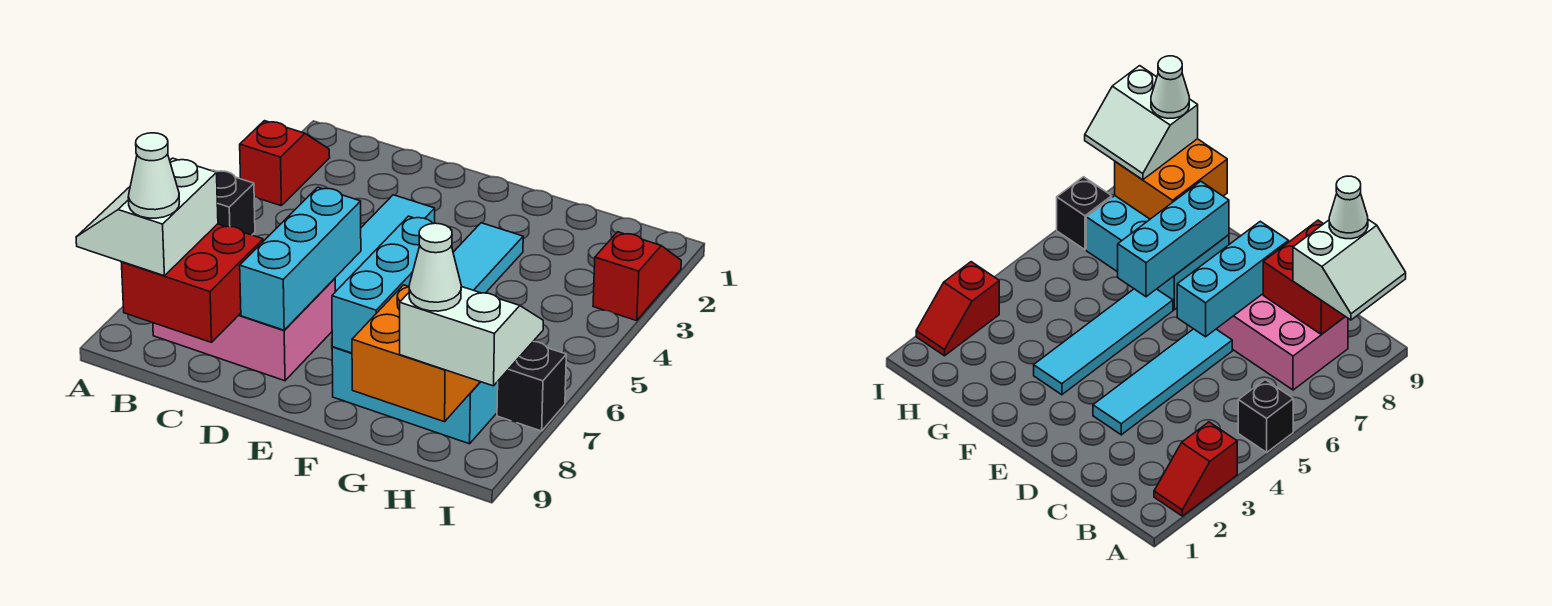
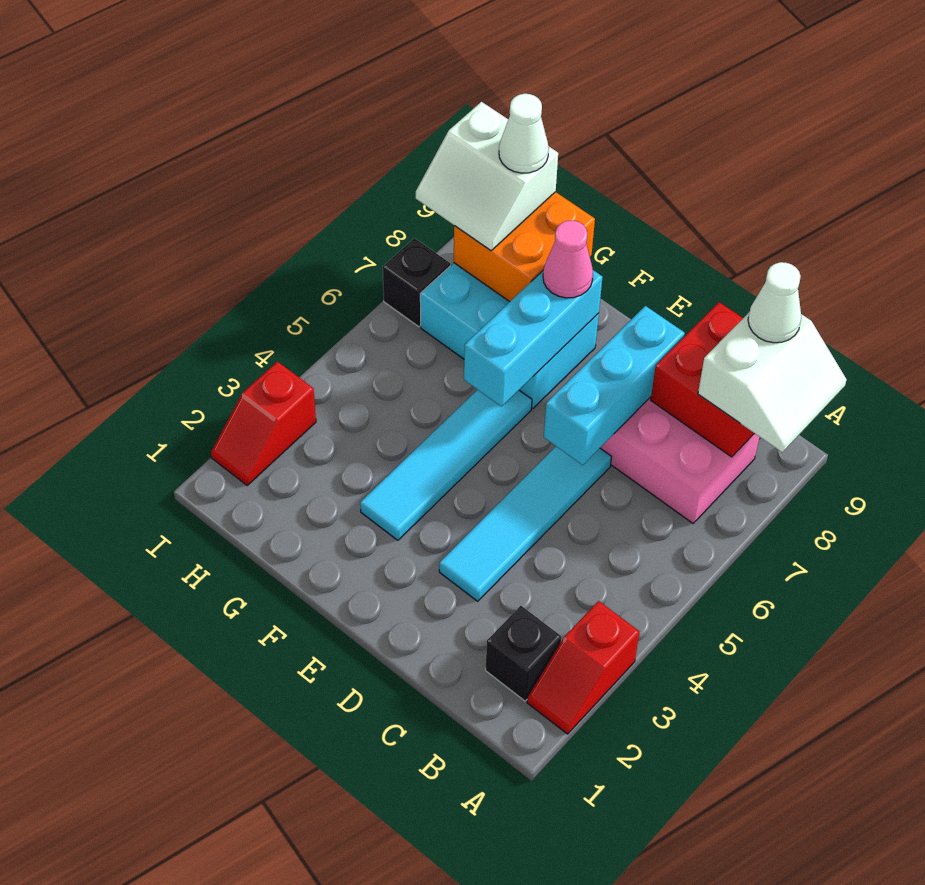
black 1x1 brick [212,170,255,235] -> black 1x1 brick moved to [486,606,561,701]
none -> pink 1x1 cone [543,221,593,298]

